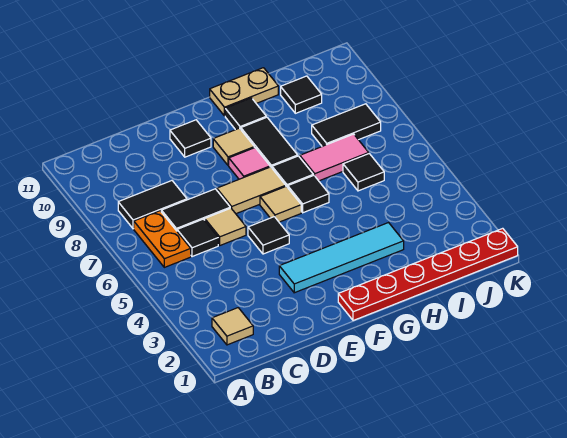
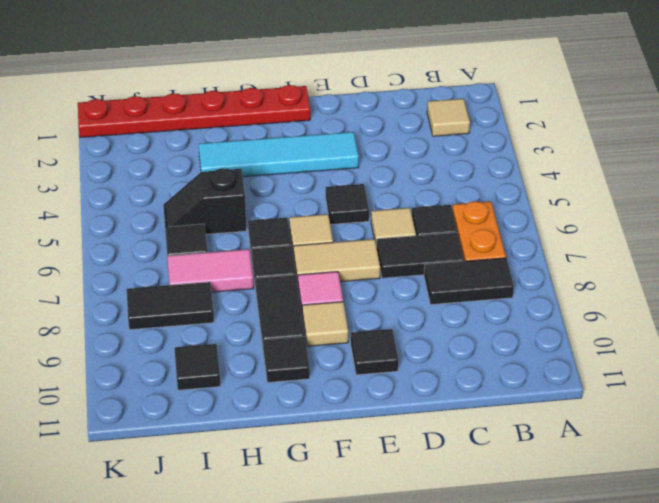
tan 1x2 plate [210,68,278,116] -> none
none -> black 1x2 slope [163,168,246,234]

